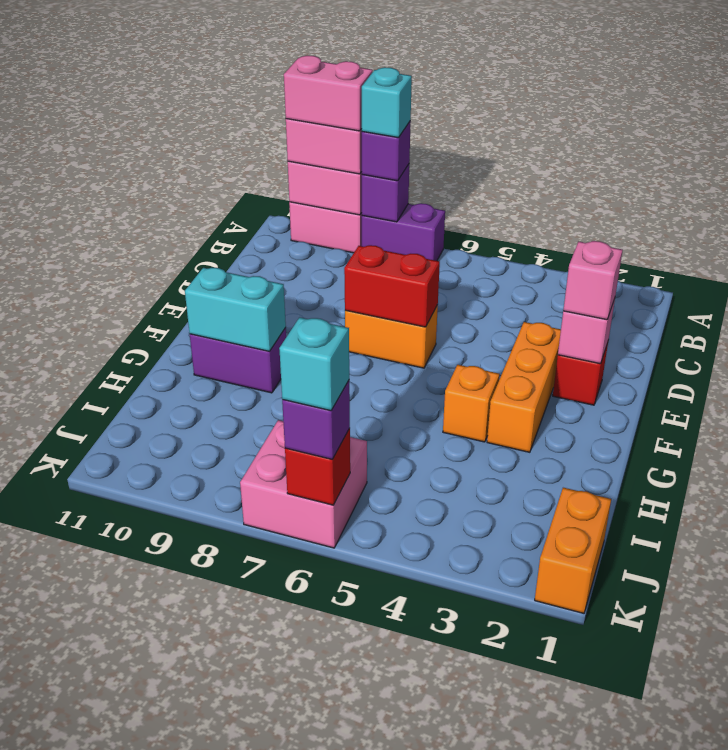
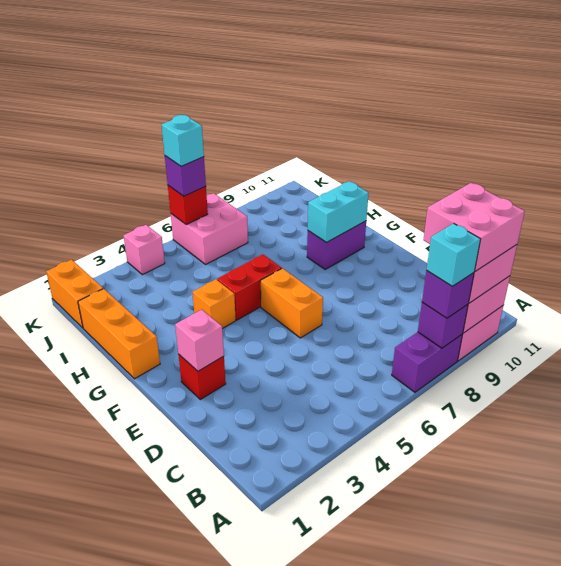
pink 1x2 brick [284,56,373,131] -> pink 2x2 brick [423,183,525,271]
pink 1x1 brick [563,241,623,320] -> pink 1x1 brick moved to [124,225,165,275]
orange 1x3 brick [487,322,561,452] -> orange 1x3 brick moved to [78,289,160,379]
orange 1x2 brick [345,305,438,368] -> orange 1x2 brick turned to [260,268,323,338]
red 1x2 brick [344,245,440,327] -> red 1x2 brick moved to [217,254,282,320]

